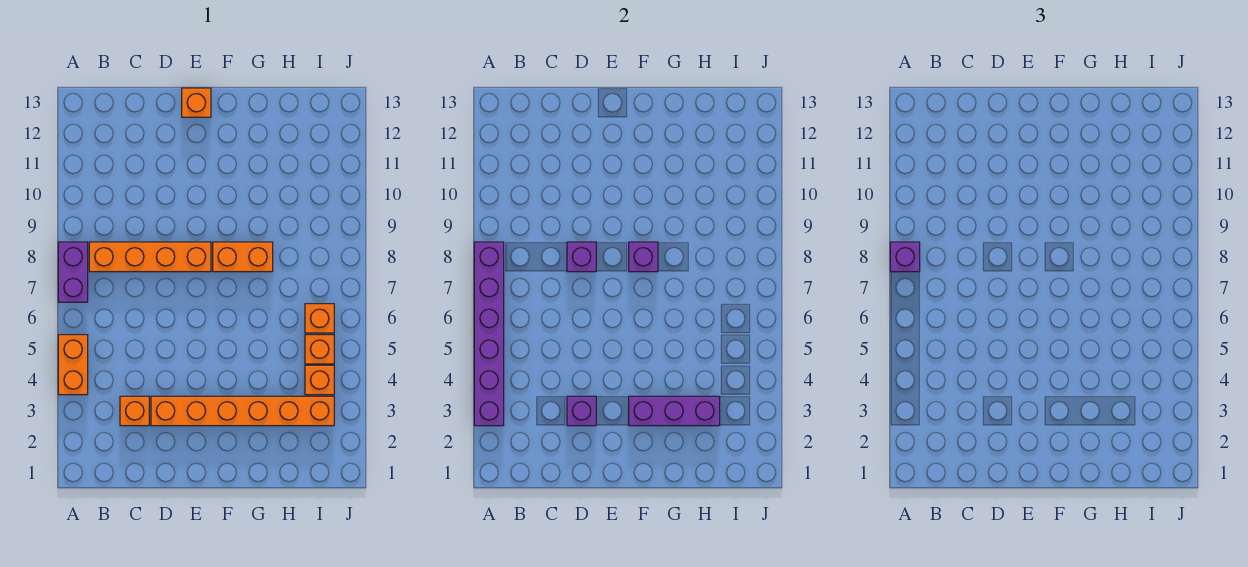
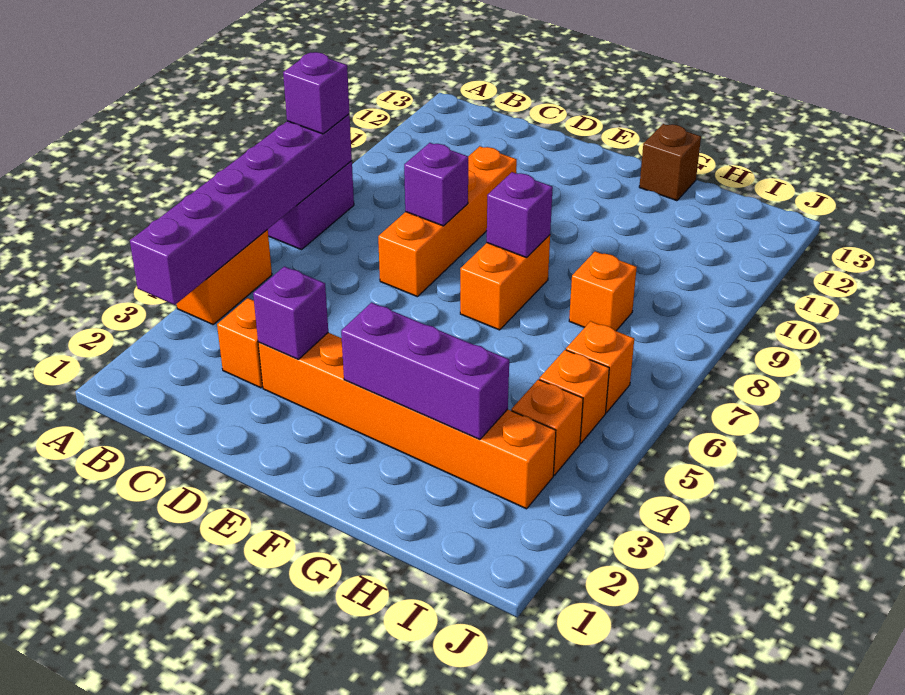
orange 1x4 brick [89,242,211,272] -> orange 1x4 brick turned to [378,146,517,297]
orange 1x1 brick [182,88,211,117] -> orange 1x1 brick moved to [569,251,637,331]
orange 1x2 brick [213,242,273,272] -> orange 1x2 brick turned to [460,235,550,330]
none -> brown 1x1 brick [639,124,701,201]

